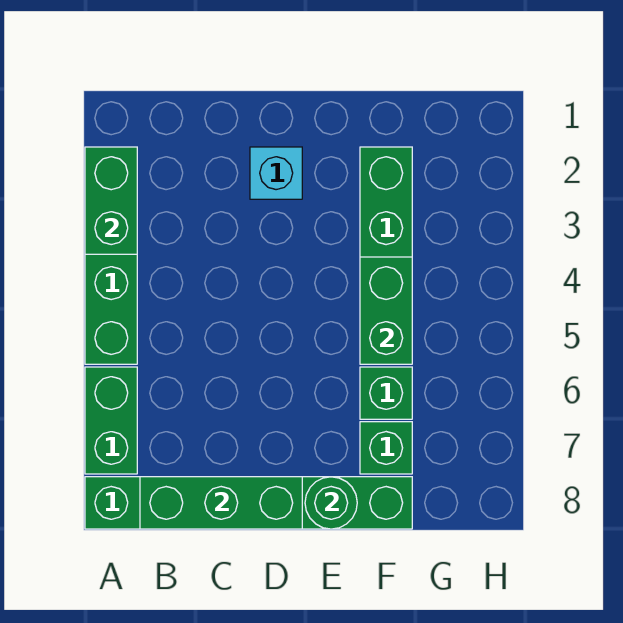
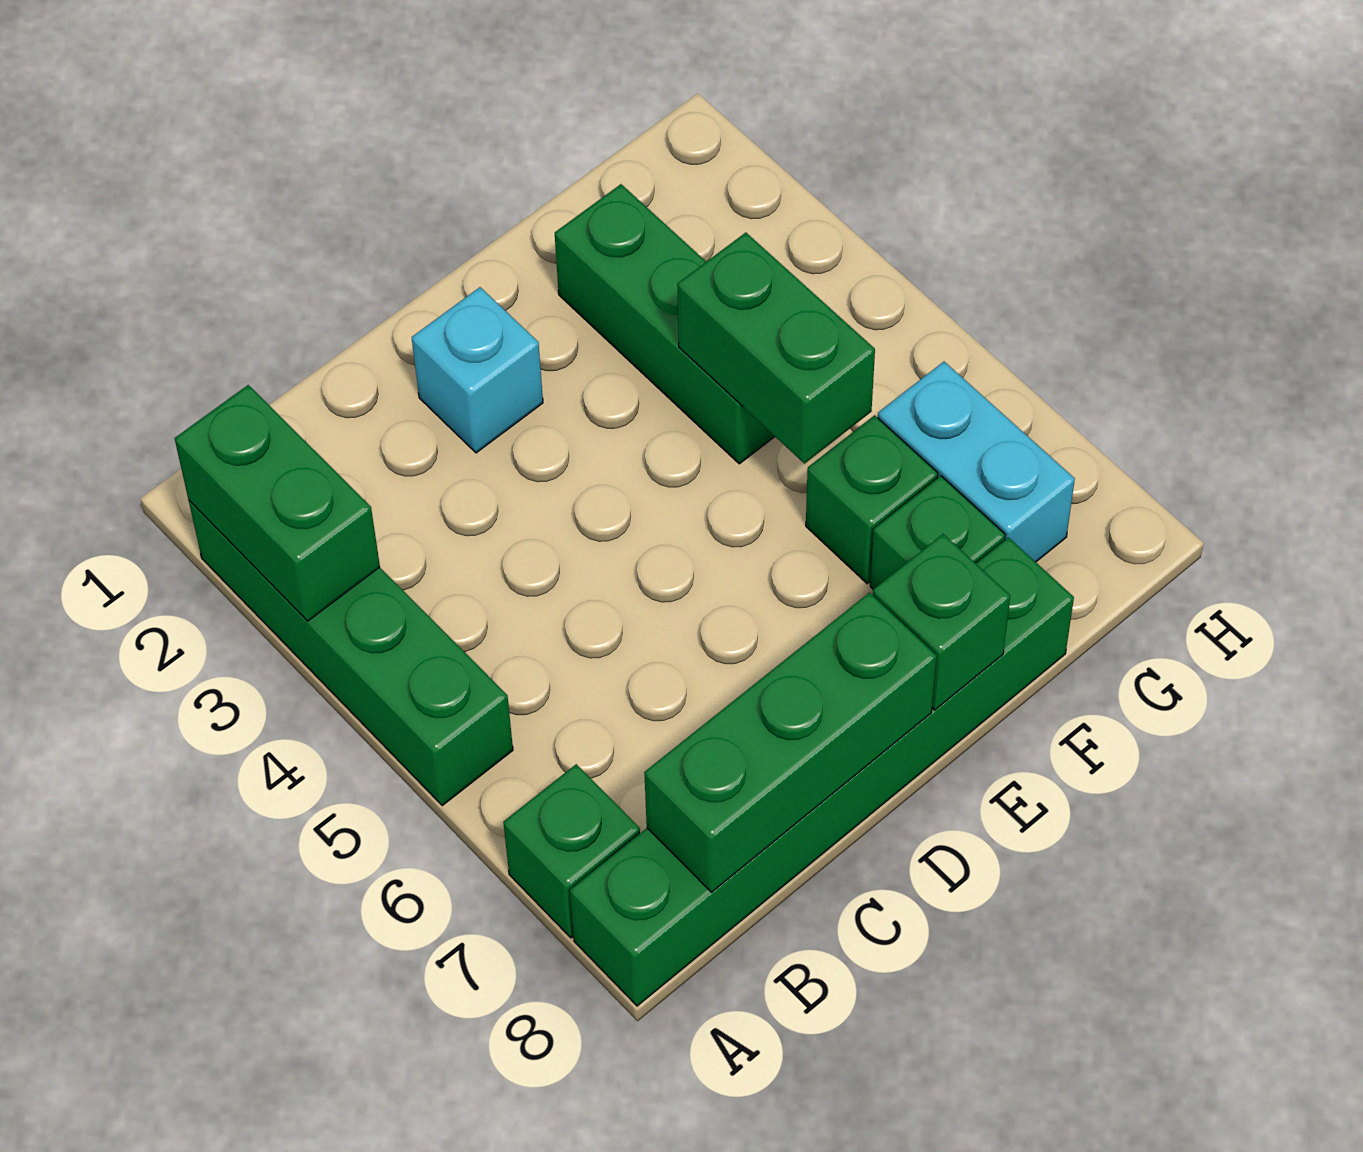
green 1x2 brick [85,367,137,474] -> green 1x1 brick [503,764,640,938]
green 1x1 round brick [305,477,357,529] -> green 1x1 brick [873,534,1010,710]
none -> cyan 1x2 brick [878,362,1075,562]

